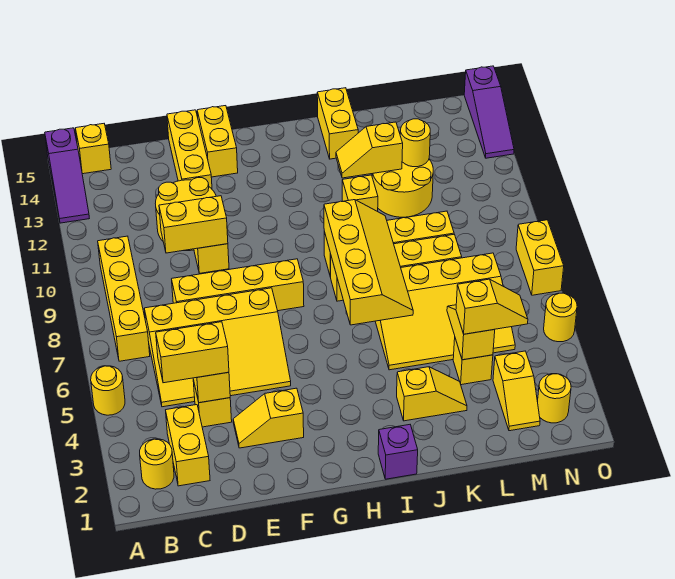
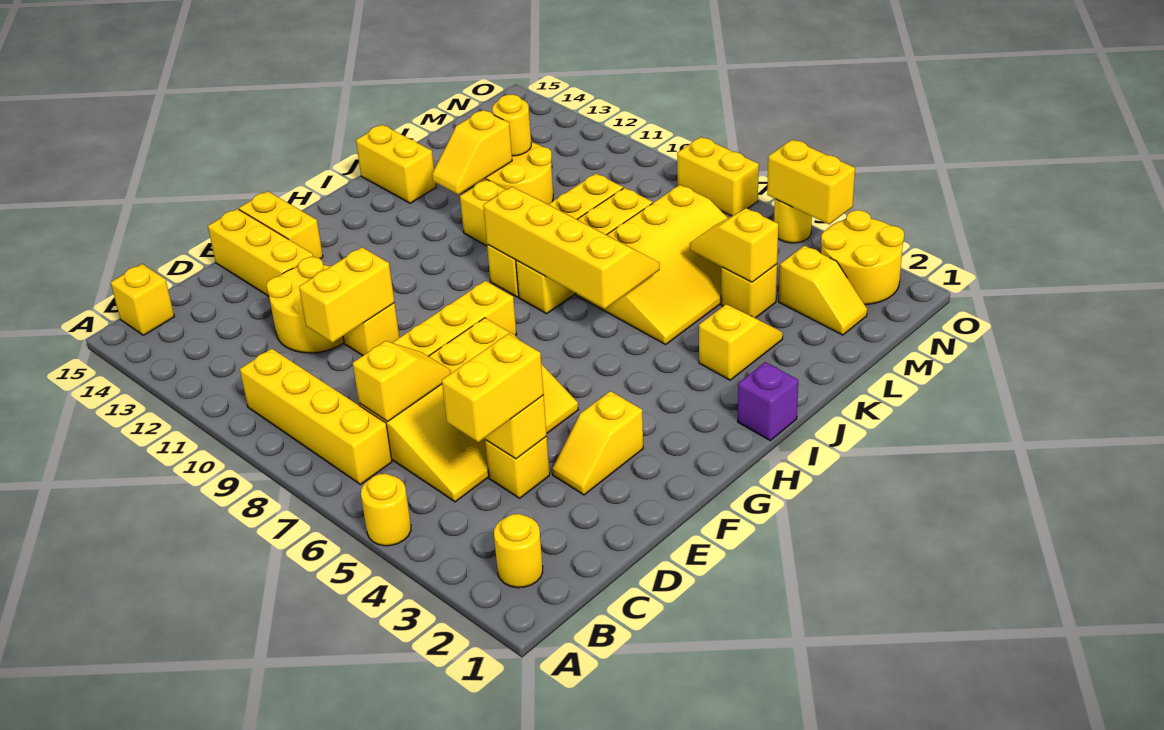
purple 1x3 slope [45,128,89,223] -> none
yellow 1x2 brick [166,405,210,486] -> yellow 1x2 brick moved to [767,139,855,224]
yellow 1x2 slope [456,279,528,334] -> yellow 1x2 slope moved to [353,341,451,422]
yellow 1x1 round brick [538,374,571,423] -> yellow 2x2 round brick [821,210,904,305]
purple 1x3 slope [464,66,514,158] -> none

